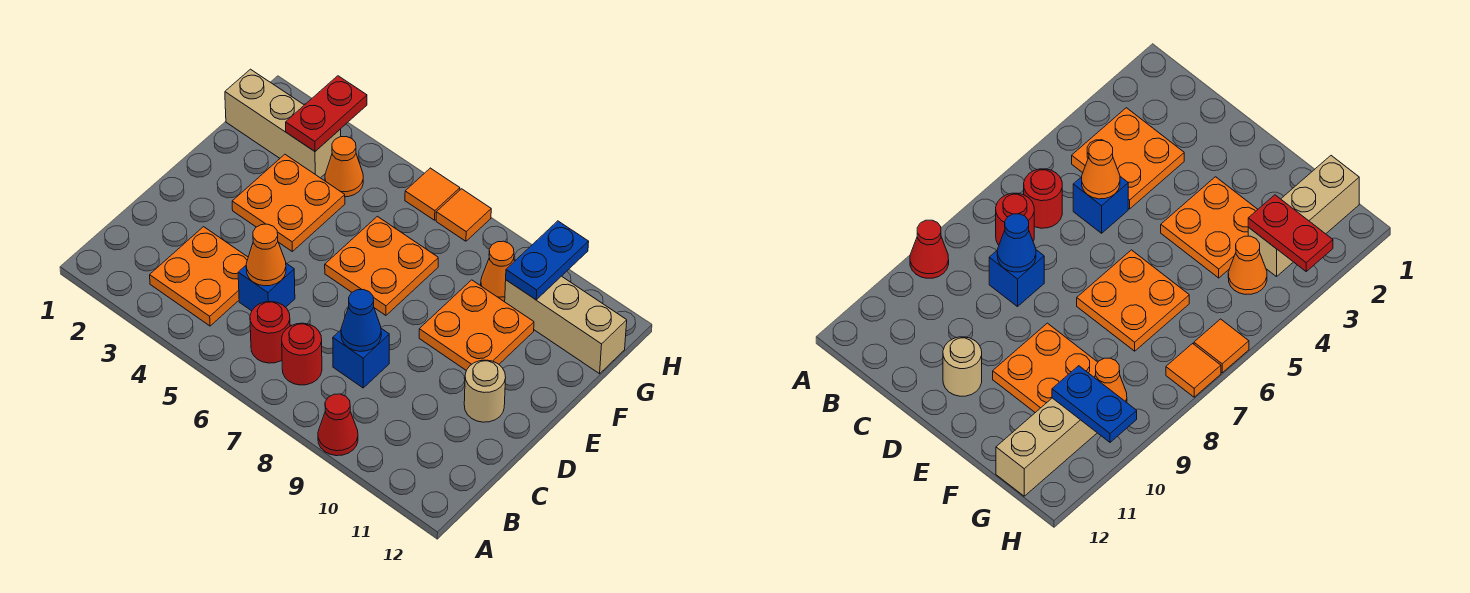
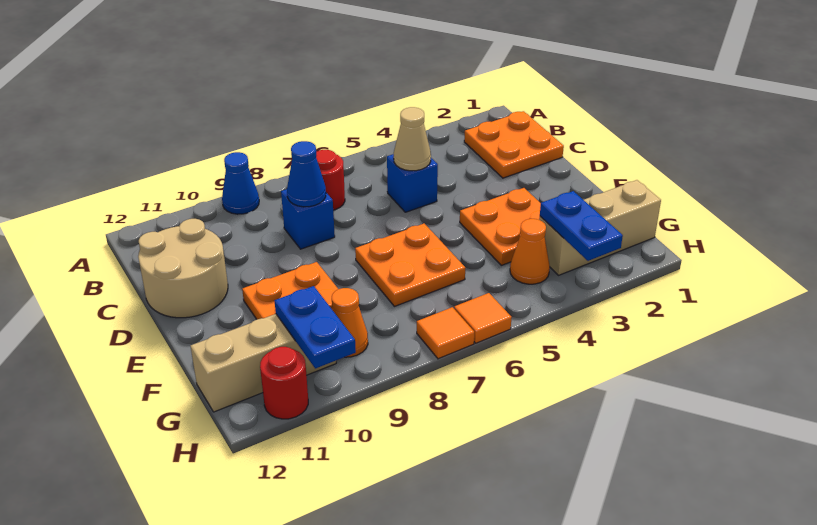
red 1x1 cone [318,394,358,456] -> blue 1x1 cone [222,152,259,214]
orange 2x2 plate [150,227,248,326] -> orange 2x2 plate moved to [464,111,564,178]
red 1x1 round brick [250,302,290,363] -> red 1x1 round brick moved to [260,347,308,419]
orange 1x1 cone [246,224,286,286] -> tan 1x1 cone [394,107,431,171]
tan 1x1 round brick [464,360,506,422] -> tan 2x2 round brick [138,219,228,318]
red 1x2 plate [286,76,367,151] -> blue 1x2 plate [540,191,623,261]

